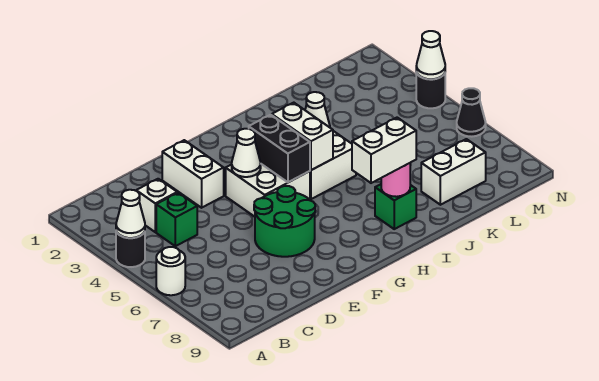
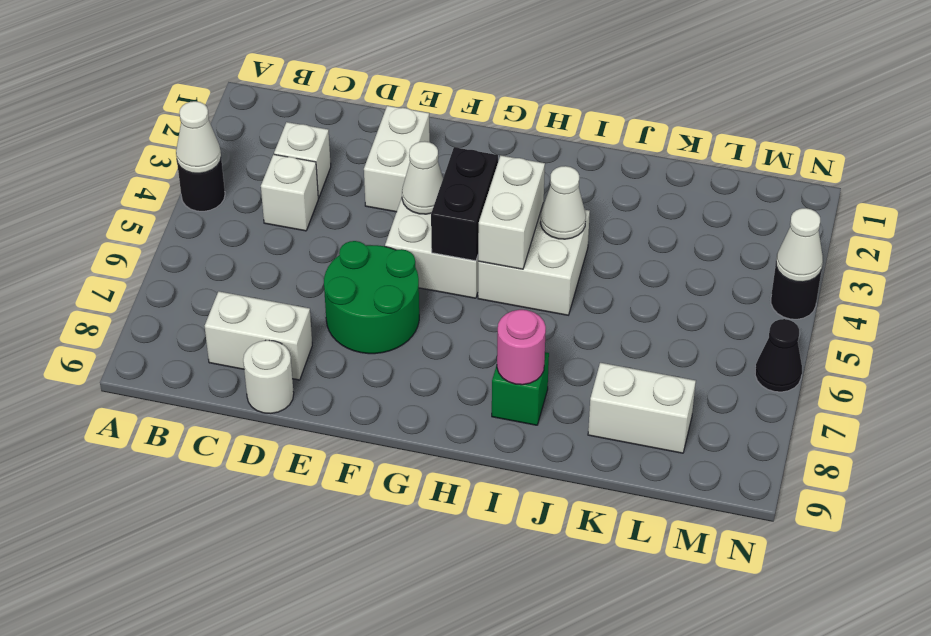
white 1x1 round brick [156,247,185,295] -> white 1x1 round brick moved to [243,340,294,414]
green 1x1 brick [156,193,197,246] -> white 1x1 brick [261,154,318,231]
white 1x2 brick [352,118,416,183] -> white 1x2 brick moved to [205,291,312,380]

